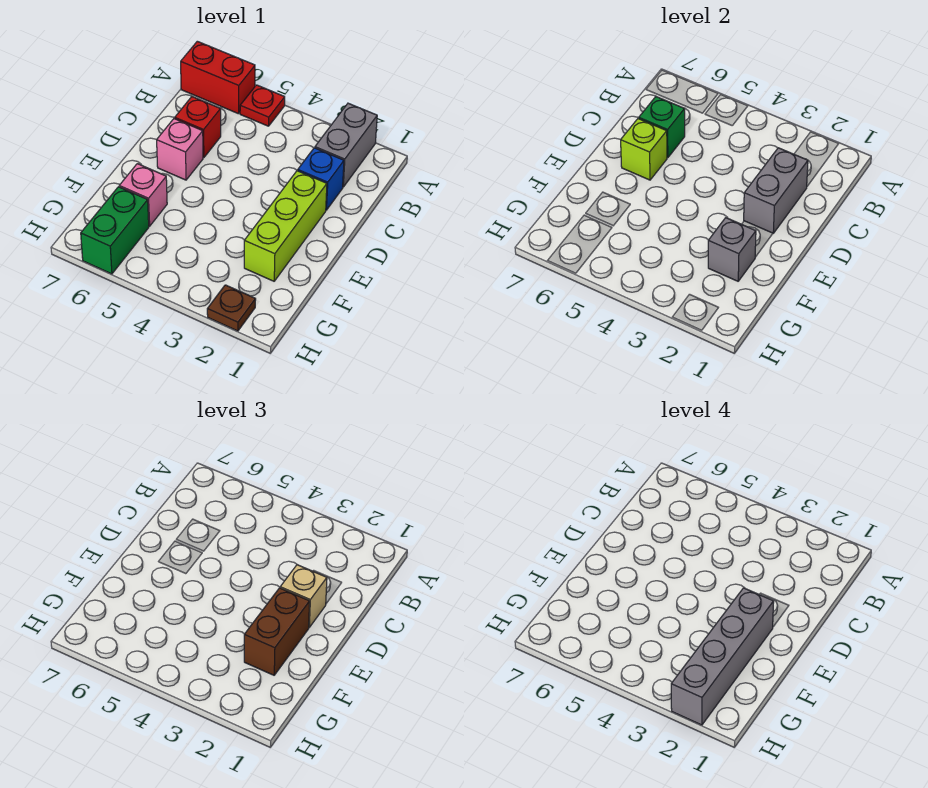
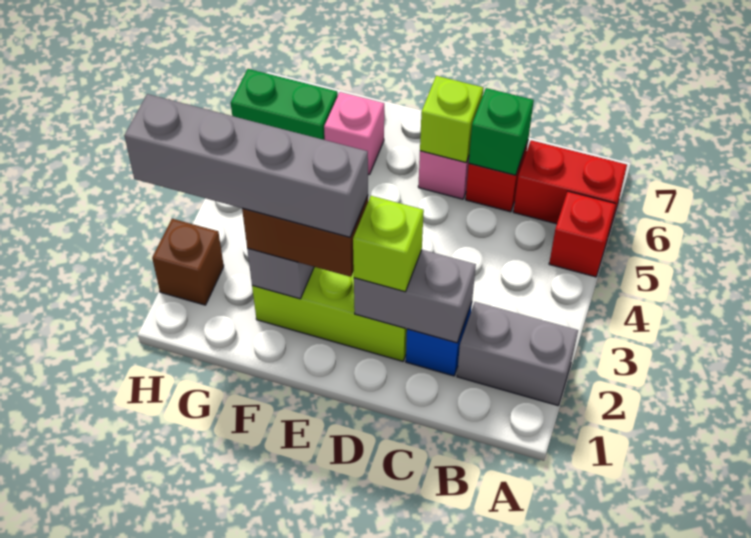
red 1x1 plate [240,85,285,126] -> red 1x1 brick [549,191,616,277]
red 1x2 brick [181,41,255,114] -> red 1x2 brick turned to [513,140,627,232]
tan 1x1 brick [280,565,327,627] -> lime 1x1 brick [353,196,424,292]
brown 1x1 plate [207,285,256,331] -> brown 1x1 brick [152,219,224,305]

